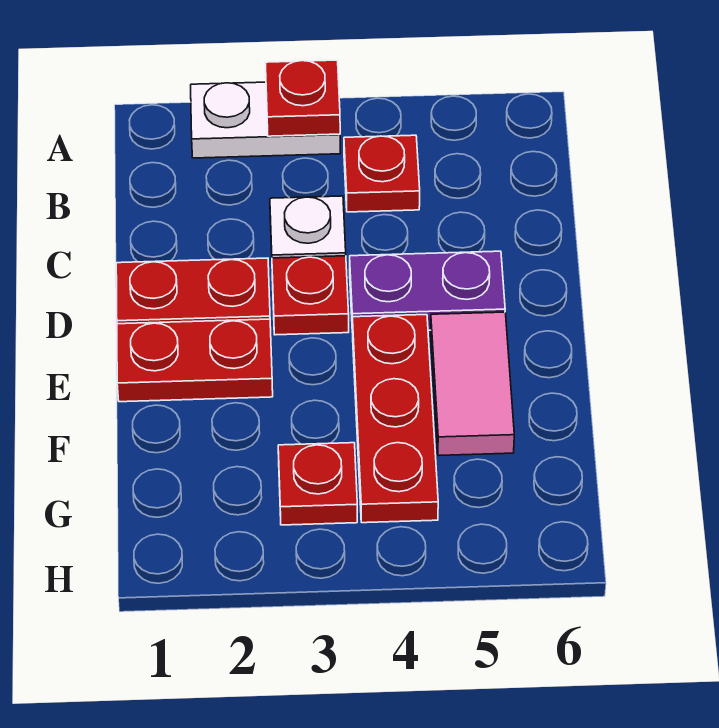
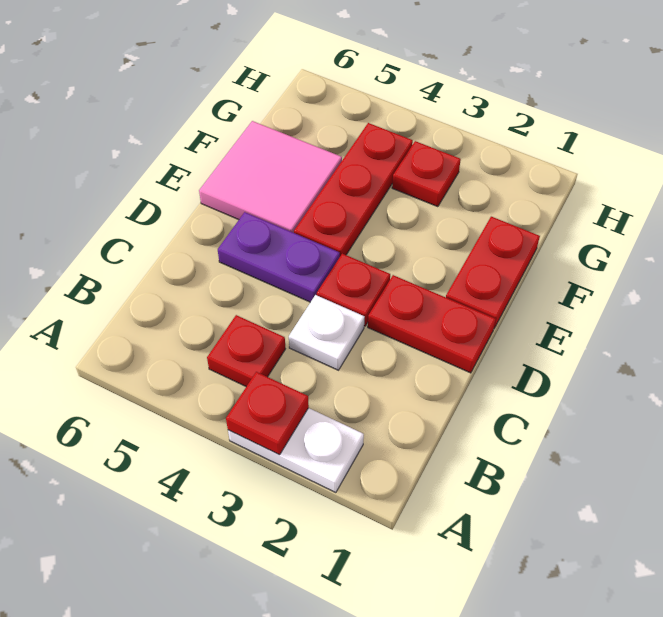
red 1x2 plate [117,319,273,402] -> red 1x2 plate turned to [446,217,540,328]
pink 1x2 tile [431,312,514,456] -> pink 2x2 tile [199,121,342,233]

